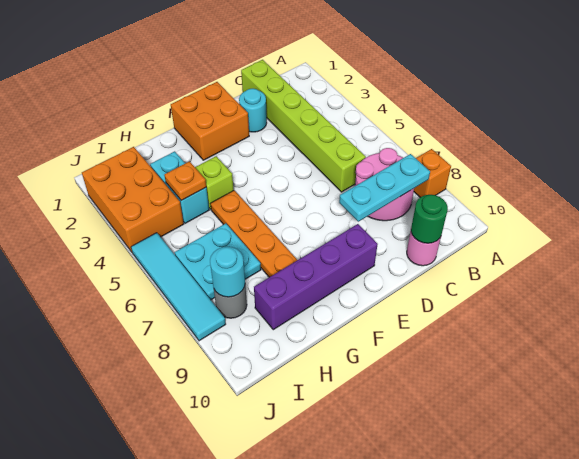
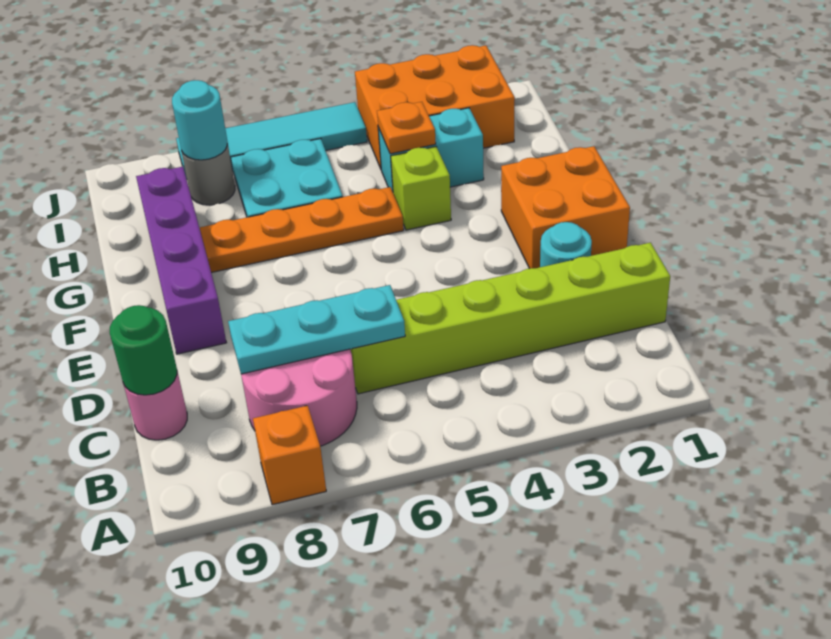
cyan 1x3 plate [339,154,430,222] -> cyan 1x3 plate turned to [228,285,405,374]

